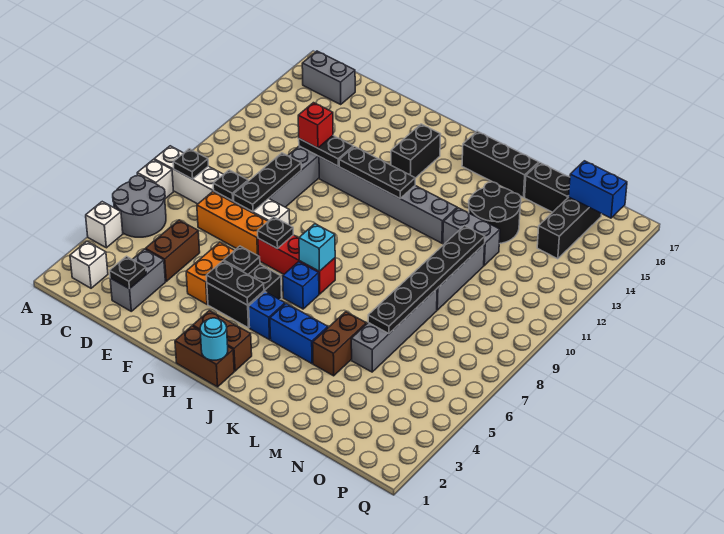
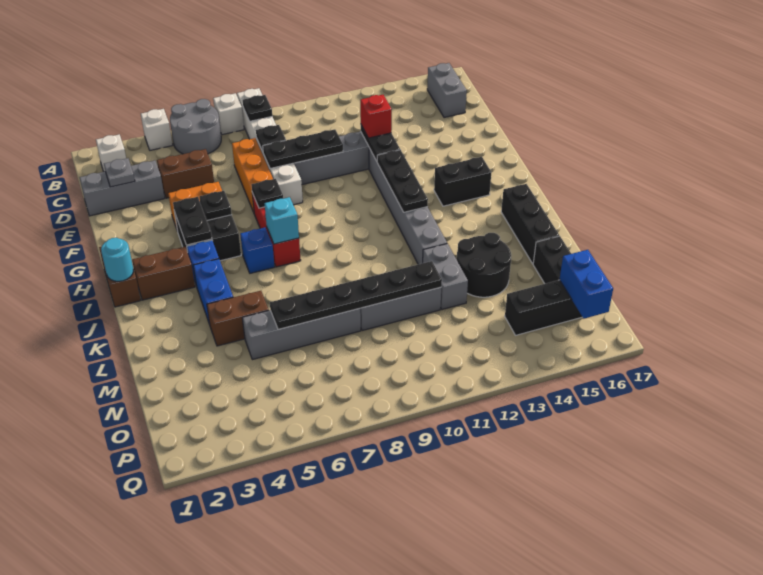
grey 1x2 brick [110,249,165,311] -> grey 1x3 brick [80,160,165,216]
black 1x1 plate [110,256,146,289] -> grey 1x1 plate [104,158,135,187]
brown 1x2 brick [193,311,252,371] -> brown 1x2 brick turned to [132,247,195,300]

